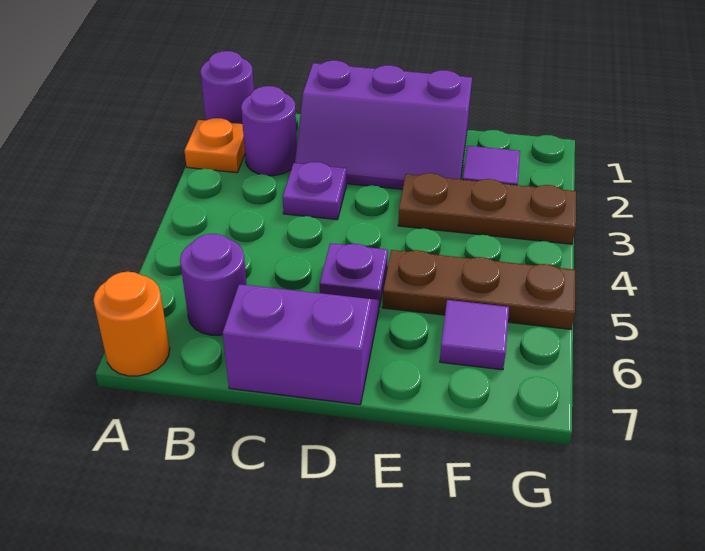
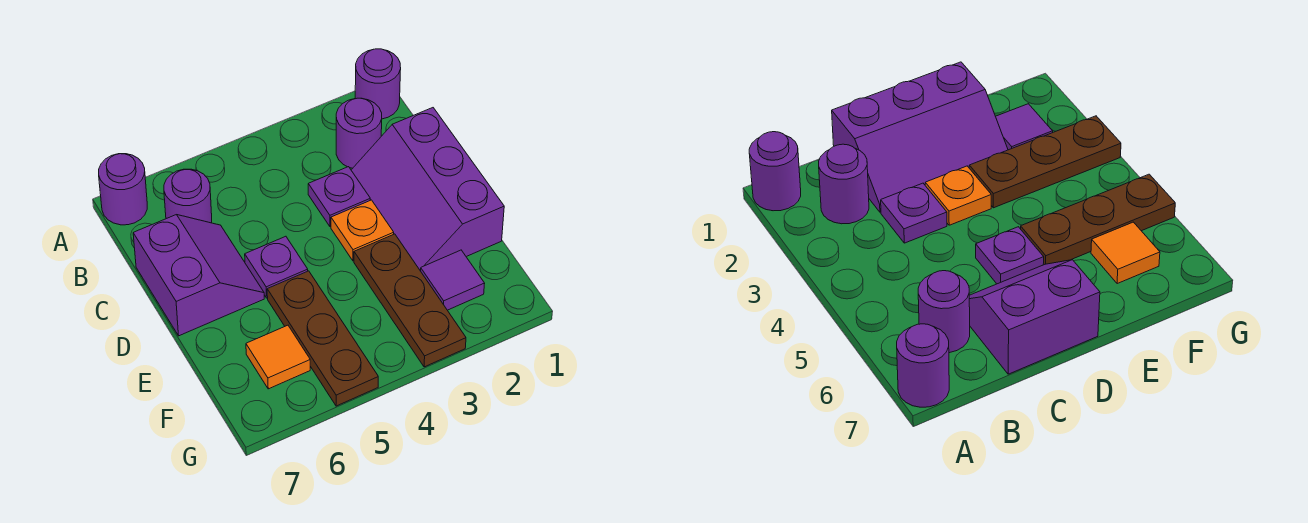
orange 1x1 plate [184,118,245,173] -> orange 1x1 plate moved to [331,200,394,261]
orange 1x1 round brick [93,272,170,376] -> purple 1x1 round brick [99,154,147,225]
purple 1x1 tile [440,300,509,370] -> orange 1x1 tile [246,325,310,389]

